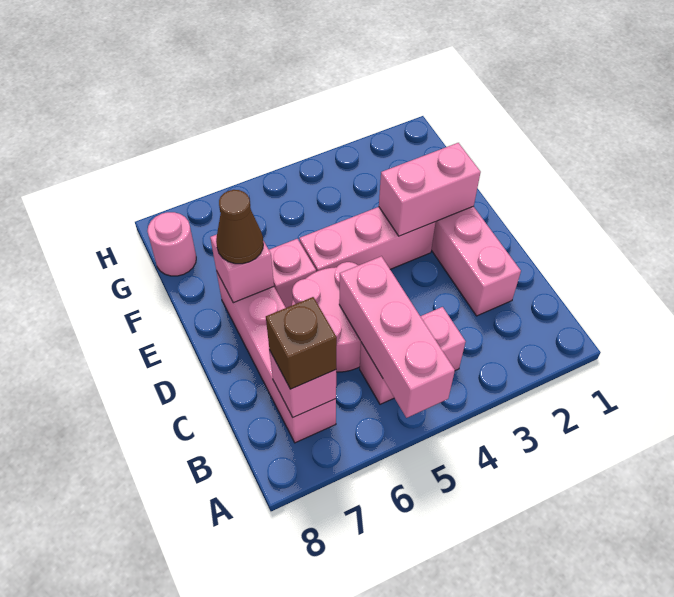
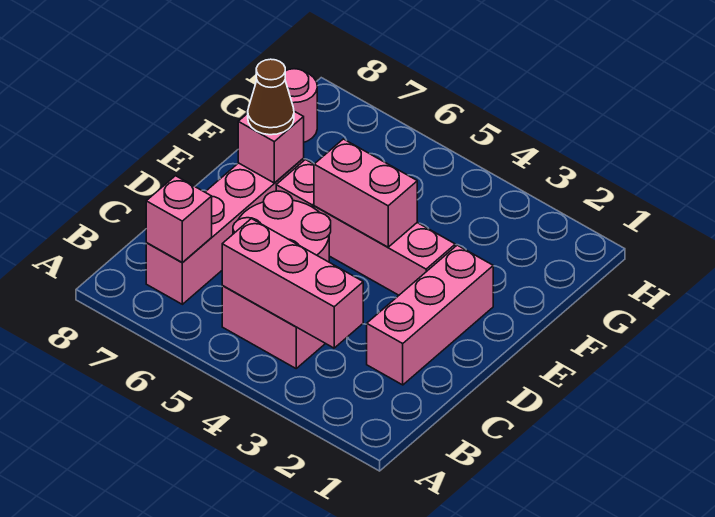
pink 1x3 brick [339,256,455,418] -> pink 1x3 brick turned to [222,219,363,348]
brown 1x1 brick [266,297,337,389] -> none
pink 1x2 brick [379,143,481,236] -> pink 1x2 brick moved to [314,139,417,247]

